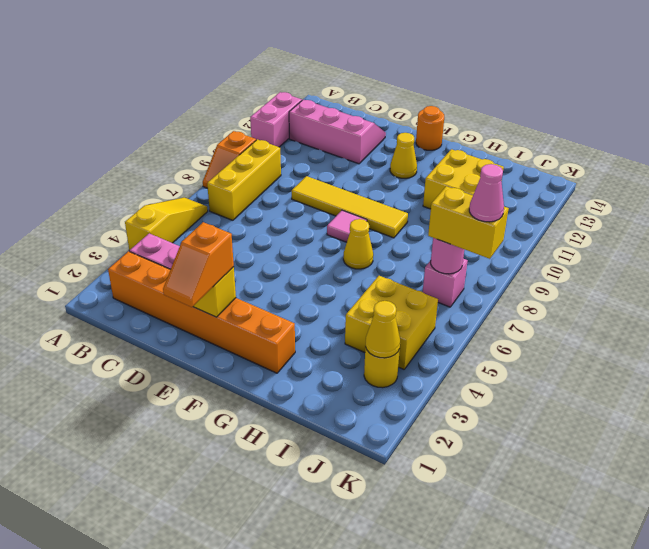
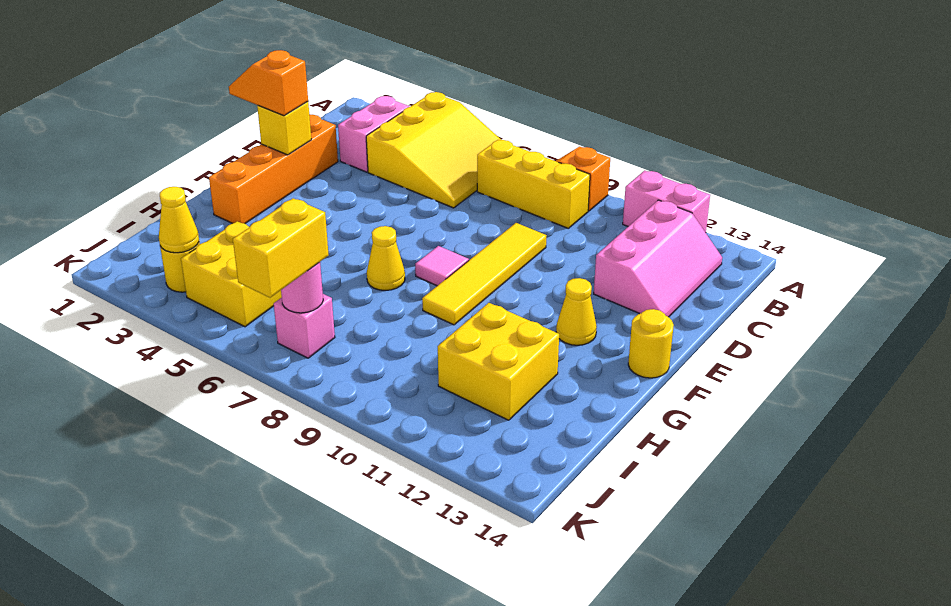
yellow 1x3 slope [125,197,208,250] -> yellow 3x3 slope [366,92,501,208]
orange 1x6 brick [108,251,295,373] -> orange 1x4 brick [209,115,338,224]
orange 1x1 round brick [416,106,444,150] -> yellow 1x1 round brick [628,309,674,378]
pink 1x1 cone [469,164,504,222] -> none

